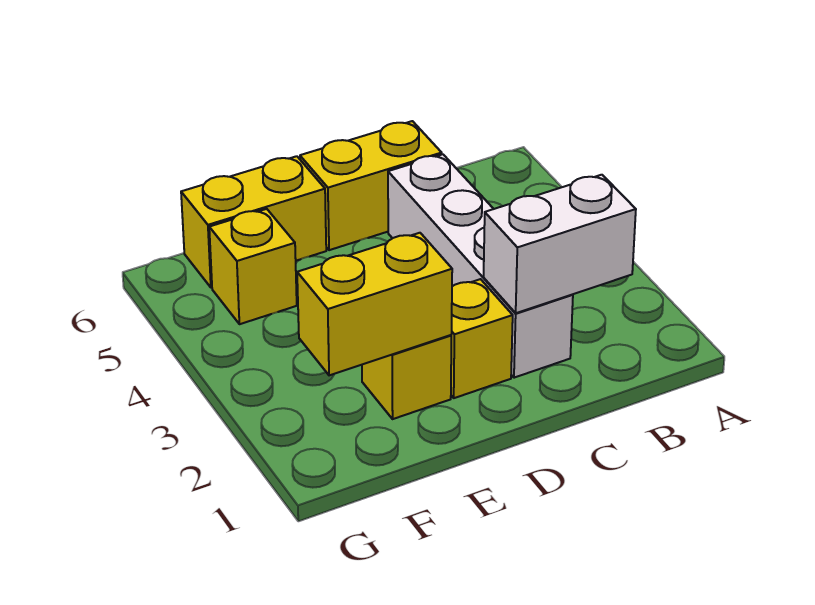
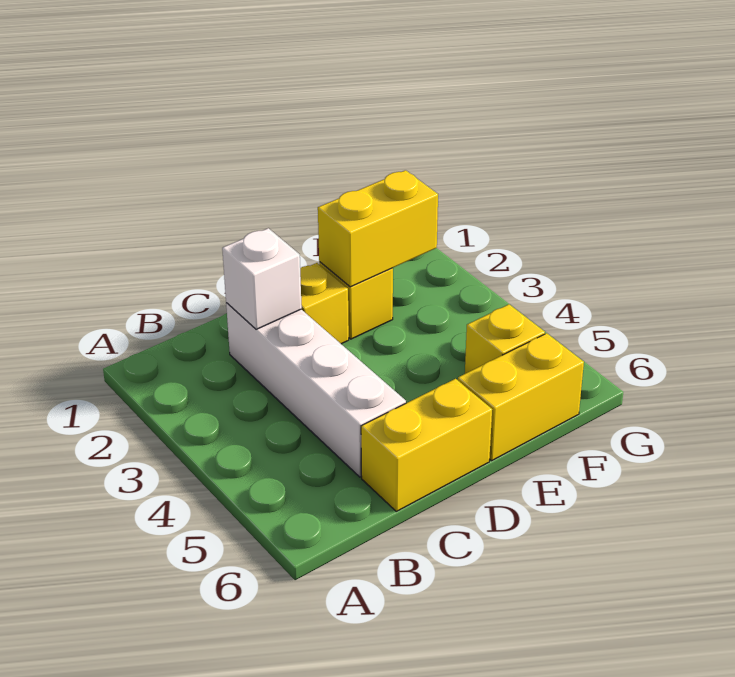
white 1x2 brick [484,175,636,313] -> white 1x1 brick [222,228,302,329]

